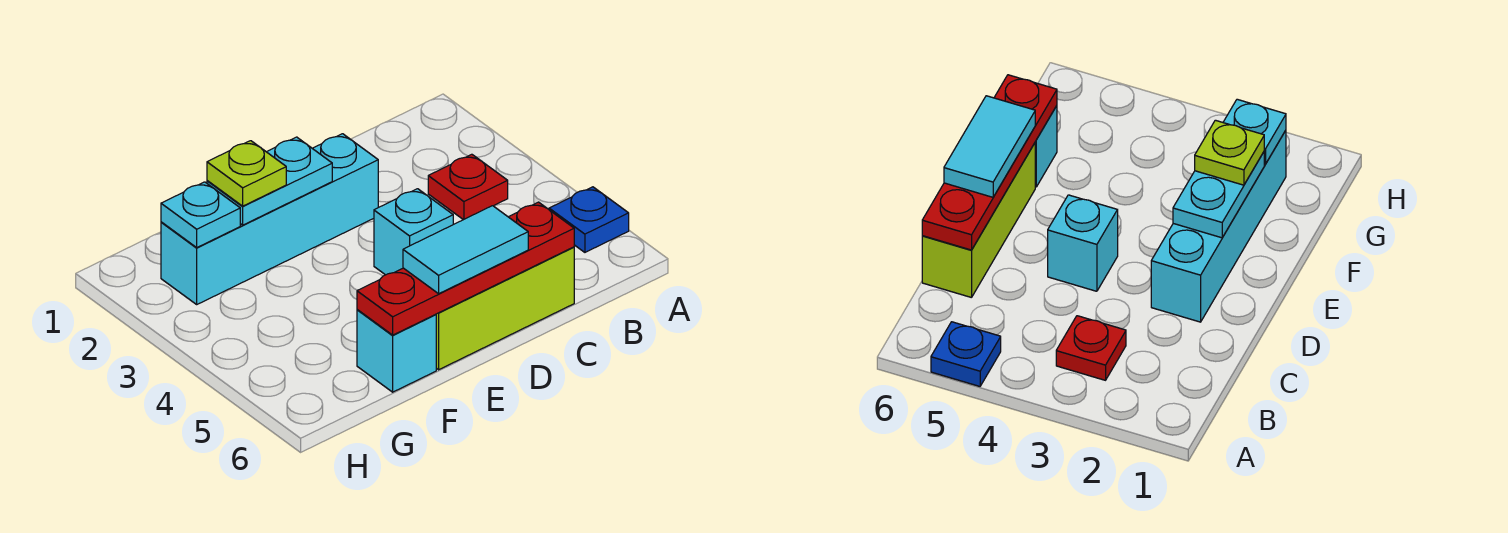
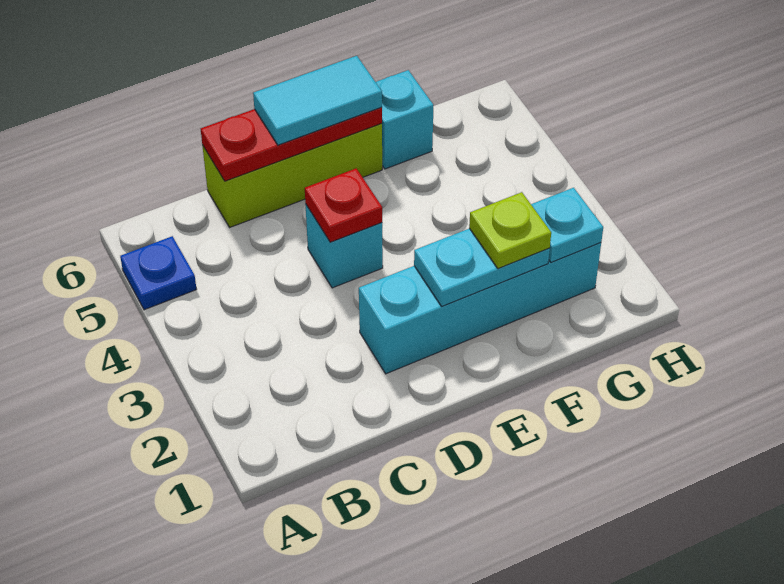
red 1x1 plate [428,154,508,220] -> red 1x1 plate moved to [305,168,382,242]
red 1x4 plate [357,202,574,335] -> red 1x3 plate [201,107,382,181]

